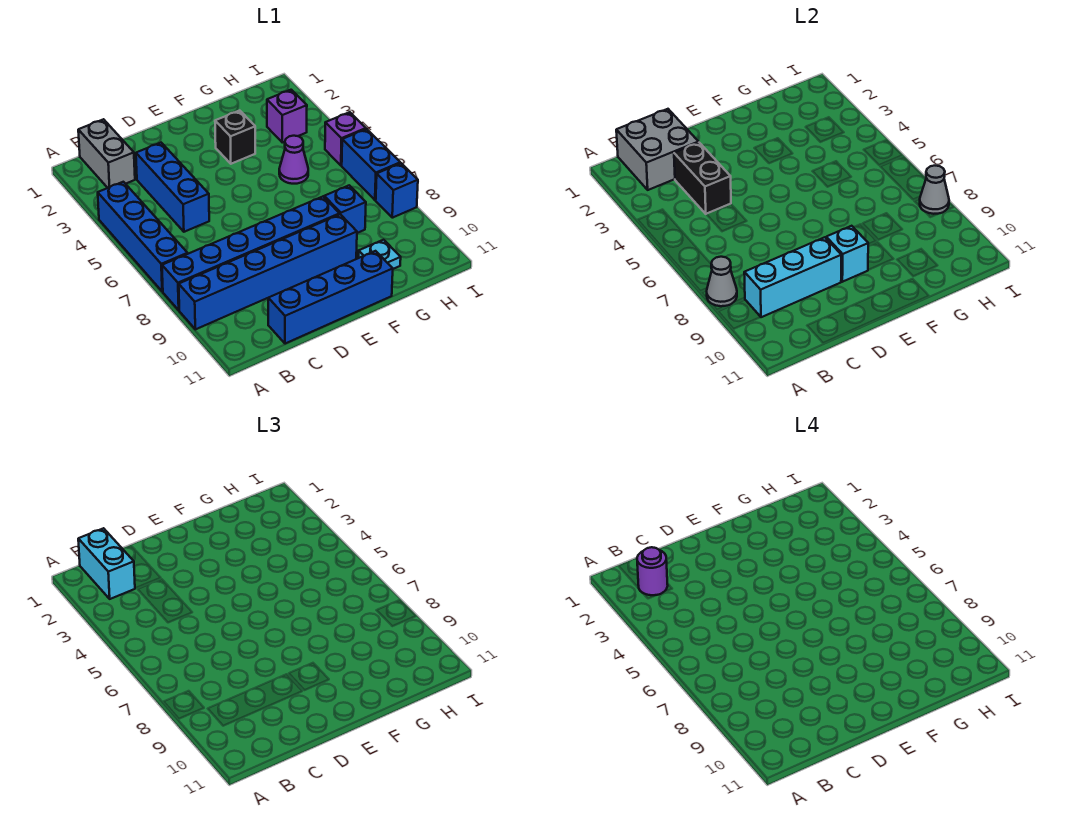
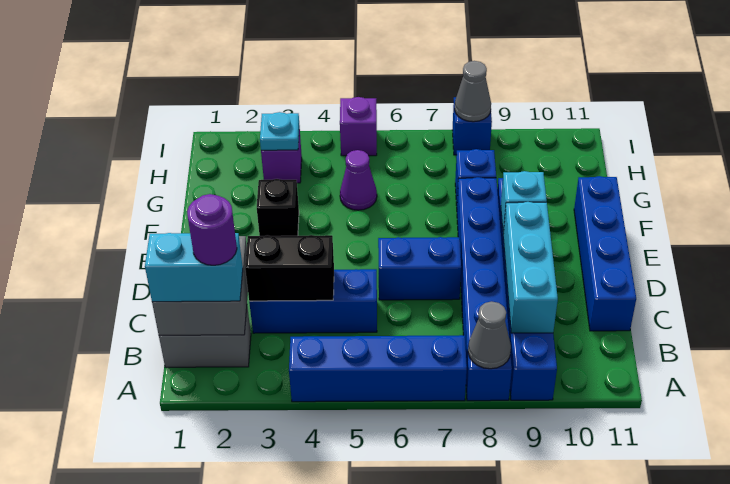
cyan 1x1 plate [358,240,401,269] -> cyan 1x1 plate moved to [260,112,299,150]
blue 1x2 brick [342,129,400,200] -> blue 1x2 brick moved to [378,237,461,300]

